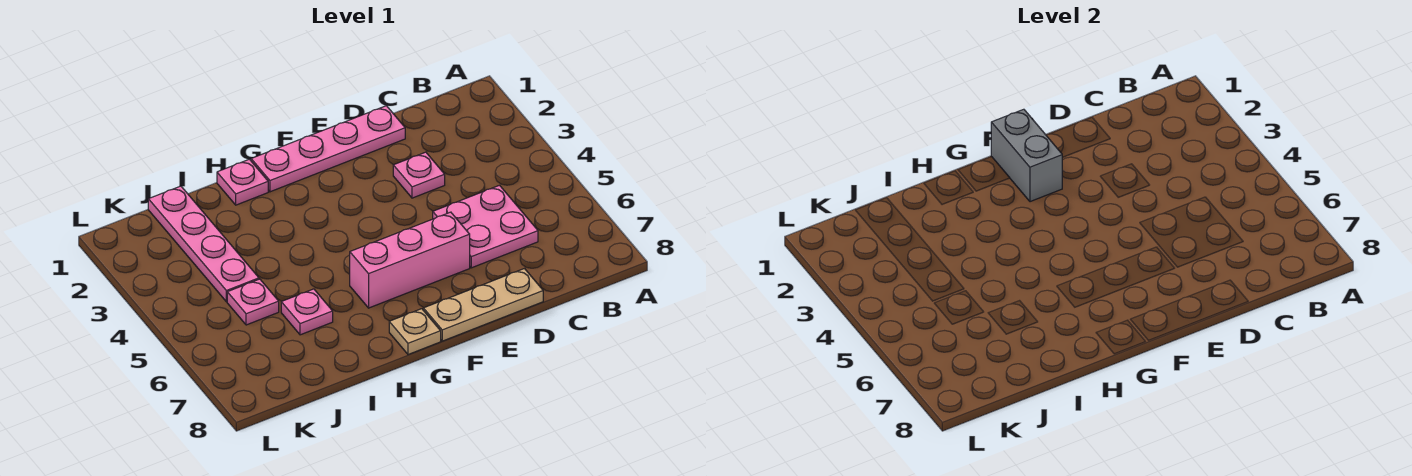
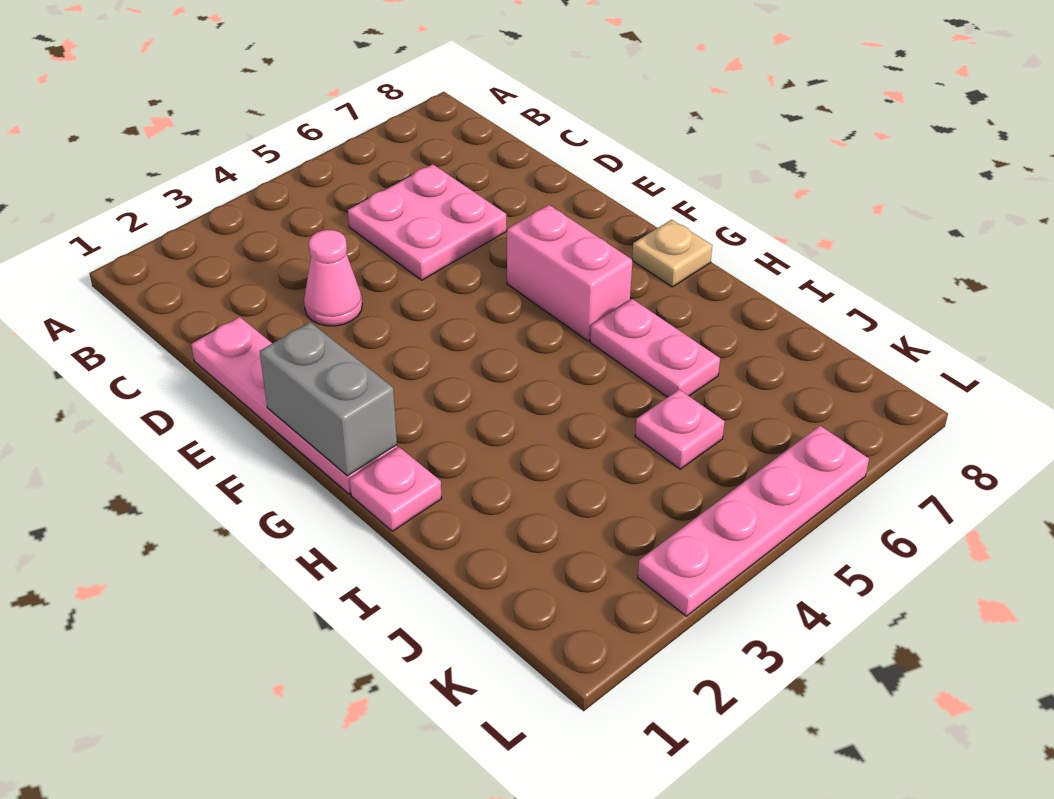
pink 1x1 plate [393,152,445,198] -> pink 1x1 cone [304,230,362,326]
tan 1x3 plate [423,269,543,341] -> none
pink 1x3 brick [350,212,470,308] -> pink 1x2 brick [507,205,632,341]
grey 1x2 brick [991,109,1062,202] -> grey 1x2 brick turned to [260,322,397,476]
pink 1x1 plate [281,289,333,335] -> pink 1x2 plate [590,299,720,397]
pink 1x4 plate [148,186,259,302] -> pink 1x4 plate moved to [638,426,869,616]

